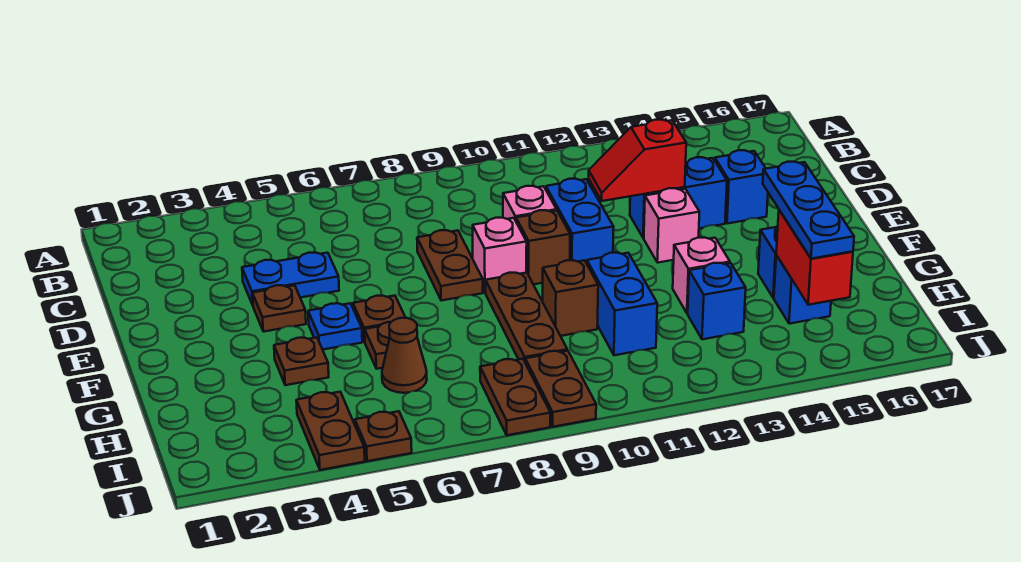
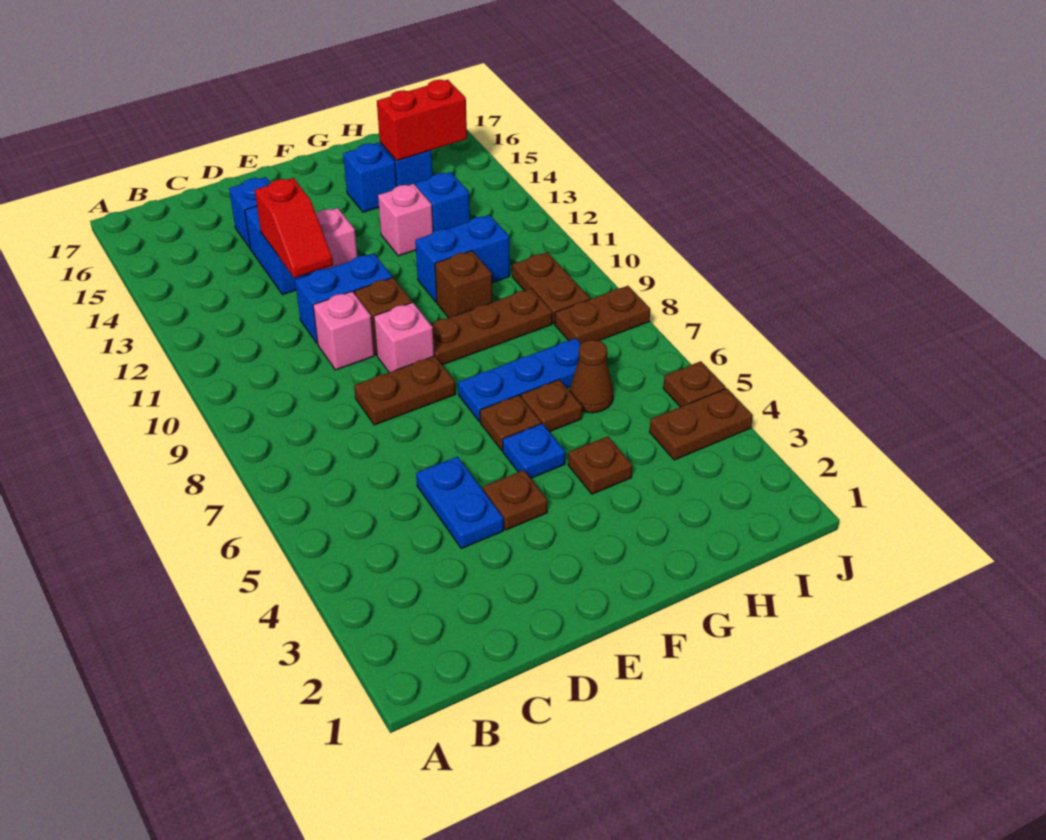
blue 1x3 plate [763,162,854,259] -> blue 1x3 plate moved to [458,338,581,422]
brown 1x2 plate [525,351,596,427] -> brown 1x2 plate turned to [512,252,590,324]

